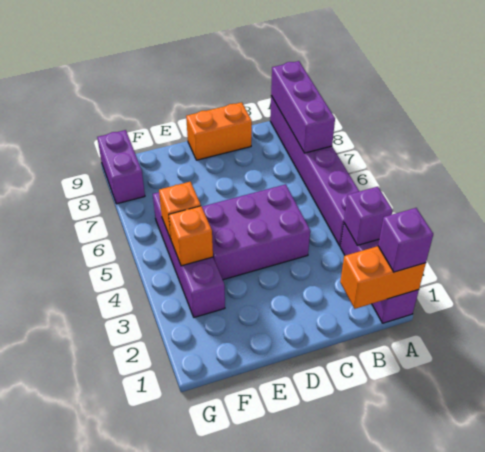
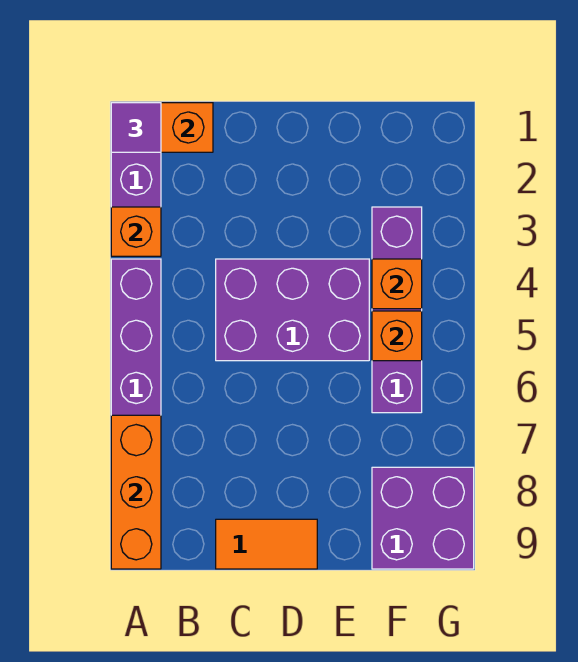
purple 1x1 brick [378,208,433,272] -> purple 1x1 tile [111,103,161,152]
purple 1x1 brick [344,187,393,245] -> orange 1x1 brick [111,207,161,256]
purple 1x3 brick [271,61,335,153] -> orange 1x3 brick [111,415,161,569]
orange 1x2 brick [186,102,252,160] -> orange 1x2 tile [216,519,317,569]
purple 1x2 brick [97,130,145,204] -> purple 2x2 brick [372,467,474,569]

